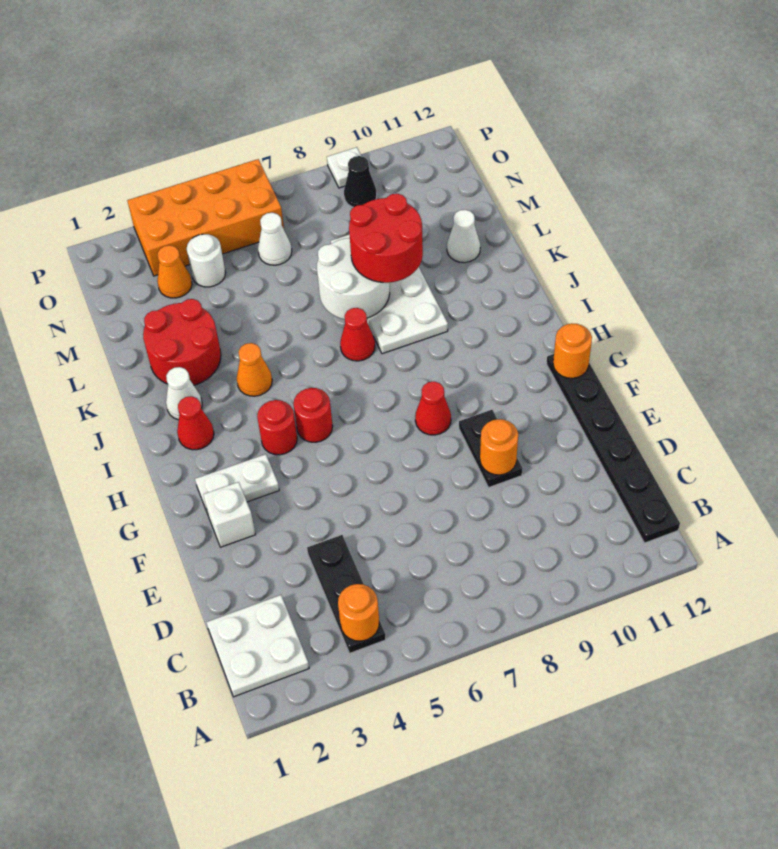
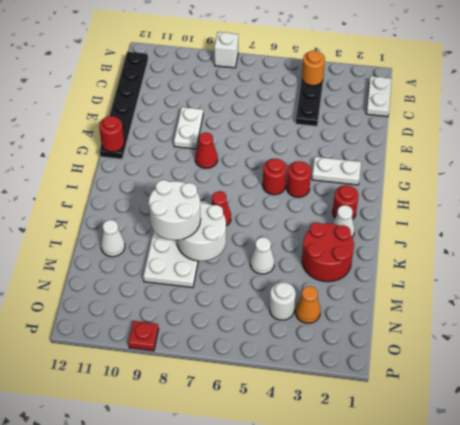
white 2x2 plate [206,595,309,697] -> white 1x2 plate [366,76,392,117]
black 1x2 plate [459,410,523,488] -> white 1x2 plate [174,107,203,149]
orange 1x1 round brick [480,419,518,475] -> none
white 1x1 brick [203,482,256,547] -> white 1x1 brick moved to [214,32,238,68]
orange 1x1 round brick [553,323,592,378] -> red 1x1 round brick [99,116,124,152]
red 1x1 cone [177,396,214,450] -> red 1x1 round brick [333,186,358,219]
orange 1x1 cone [237,343,272,396] -> none
red 2x2 round brick [349,194,423,283] -> white 2x2 round brick [149,180,201,240]
white 1x1 cone [258,213,292,265] -> white 1x1 cone moved to [250,237,274,274]
orange 2x4 brick [127,159,284,276] -> none
black 1x1 cone [344,156,377,207] -> none
white 1x1 plate [327,147,361,188] -> red 1x1 plate [128,321,159,351]

